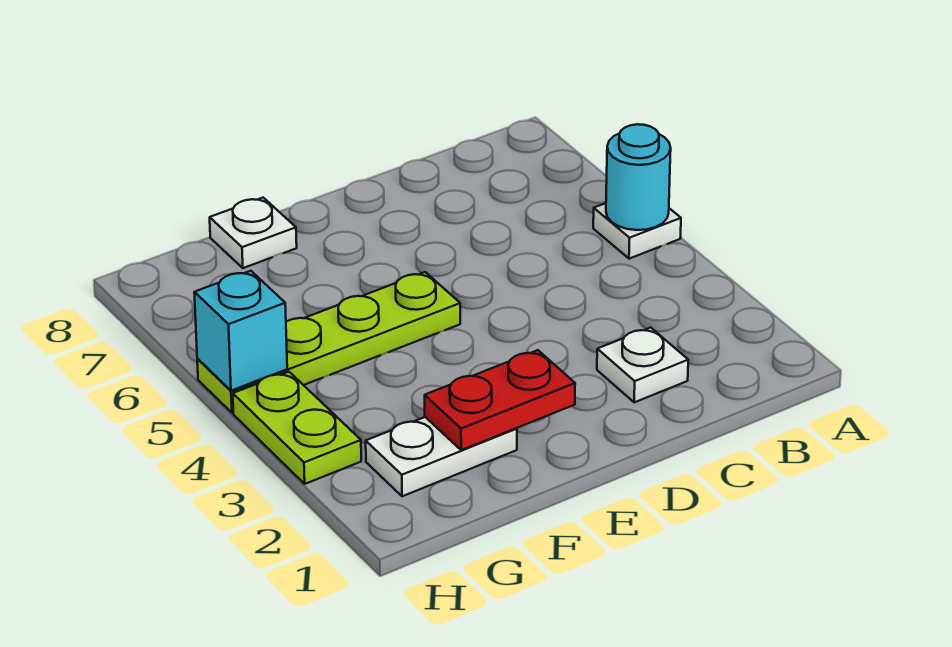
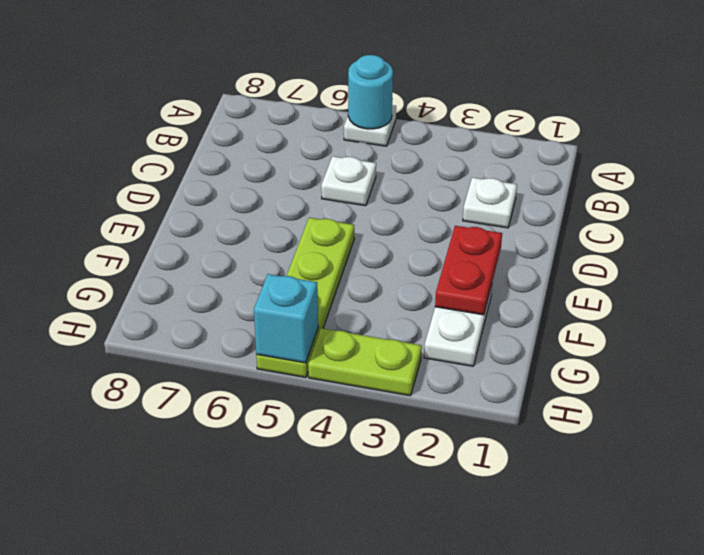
white 1x1 plate [210,198,297,268] -> white 1x1 plate moved to [321,156,376,206]

